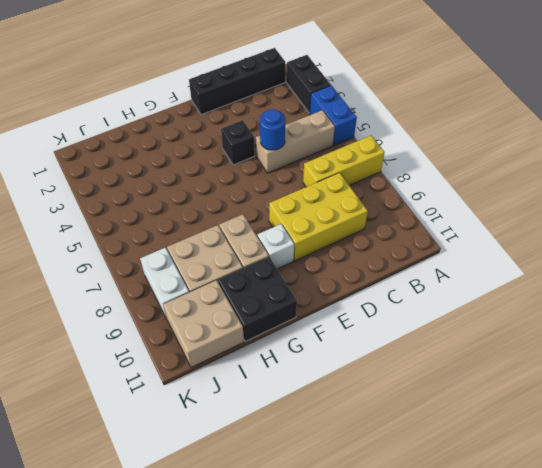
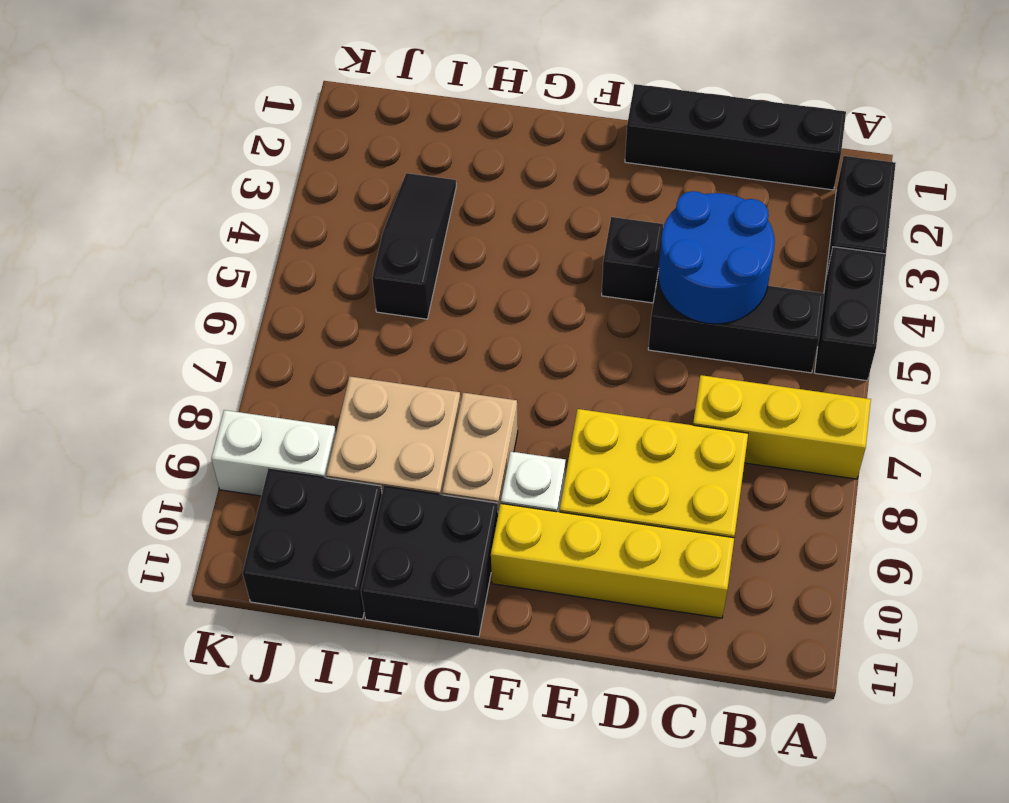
blue 1x2 brick [310,85,357,145] -> black 1x2 brick [815,247,886,381]
tan 1x3 brick [256,110,335,173] -> black 1x3 brick [648,271,824,373]
none -> yellow 1x4 brick [491,504,734,618]
blue 1x1 round brick [260,109,285,150] -> blue 2x2 round brick [658,191,775,324]
none -> black 1x3 slope [372,173,456,319]
tan 2x2 brick [163,280,244,368] -> black 2x2 brick [243,469,382,619]
white 1x2 brick [140,248,189,319] -> white 1x2 brick turned to [211,410,336,496]

